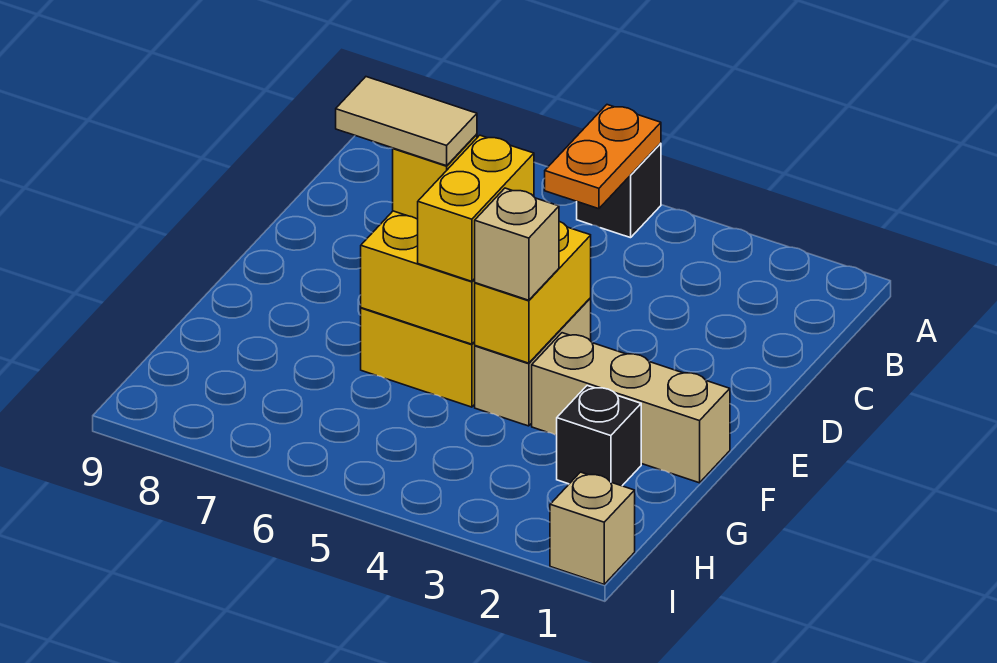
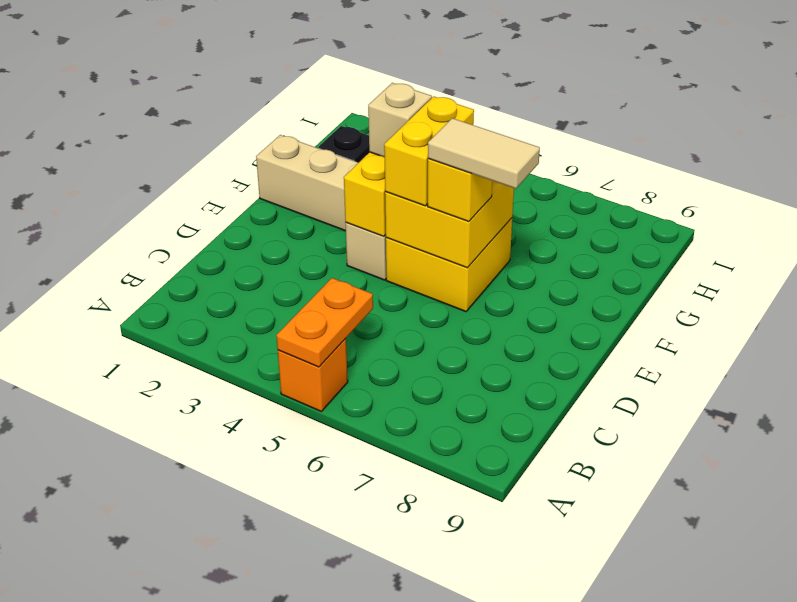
black 1x1 brick [577,143,661,238] -> orange 1x1 brick [278,338,348,411]
tan 1x1 brick [550,472,635,584] -> none

